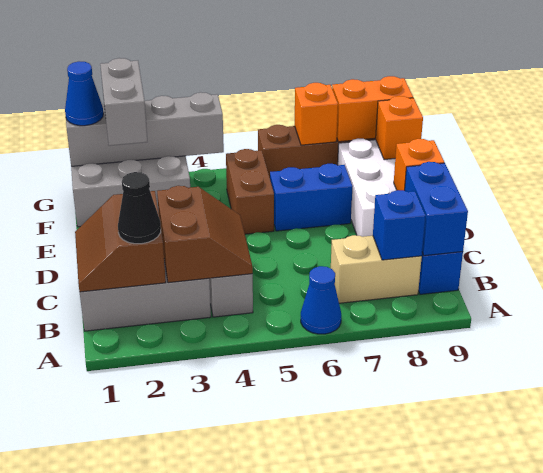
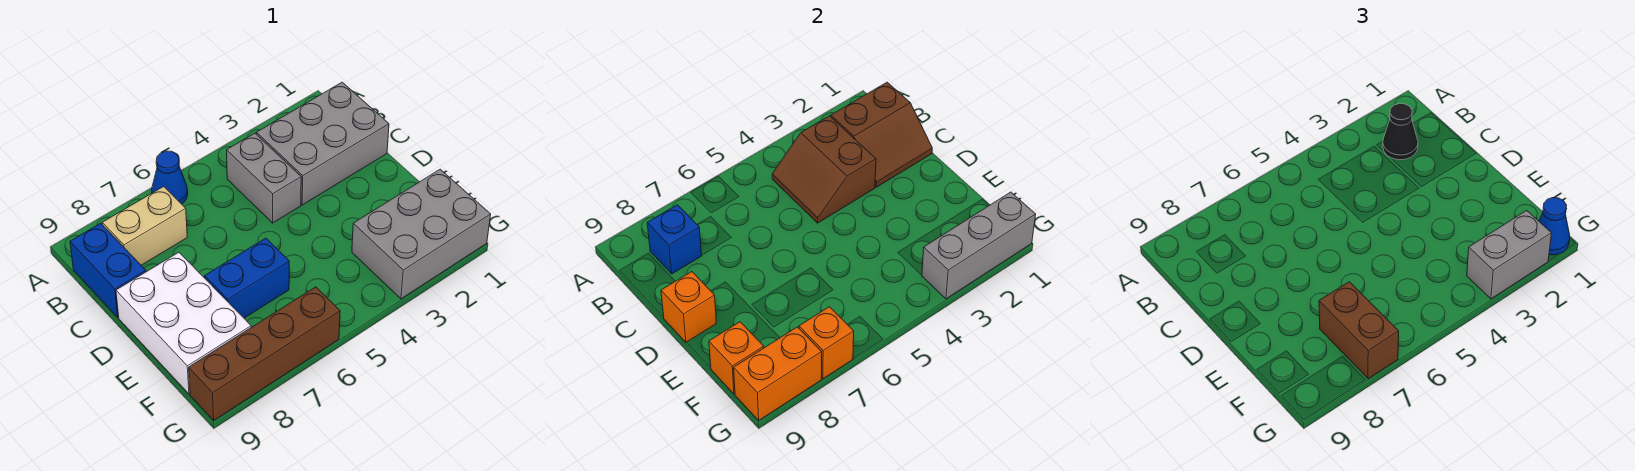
brown 2x2 slope [75,191,166,292] -> brown 2x2 slope turned to [831,82,932,187]
blue 1x2 brick [405,162,468,256] -> none
brown 1x2 brick [226,149,274,234] -> brown 1x2 brick moved to [1319,282,1399,379]
grey 1x2 brick [100,58,148,146] -> grey 1x2 brick turned to [1467,210,1551,299]
grey 1x4 brick [66,92,224,166] -> grey 1x3 brick [922,192,1036,299]

